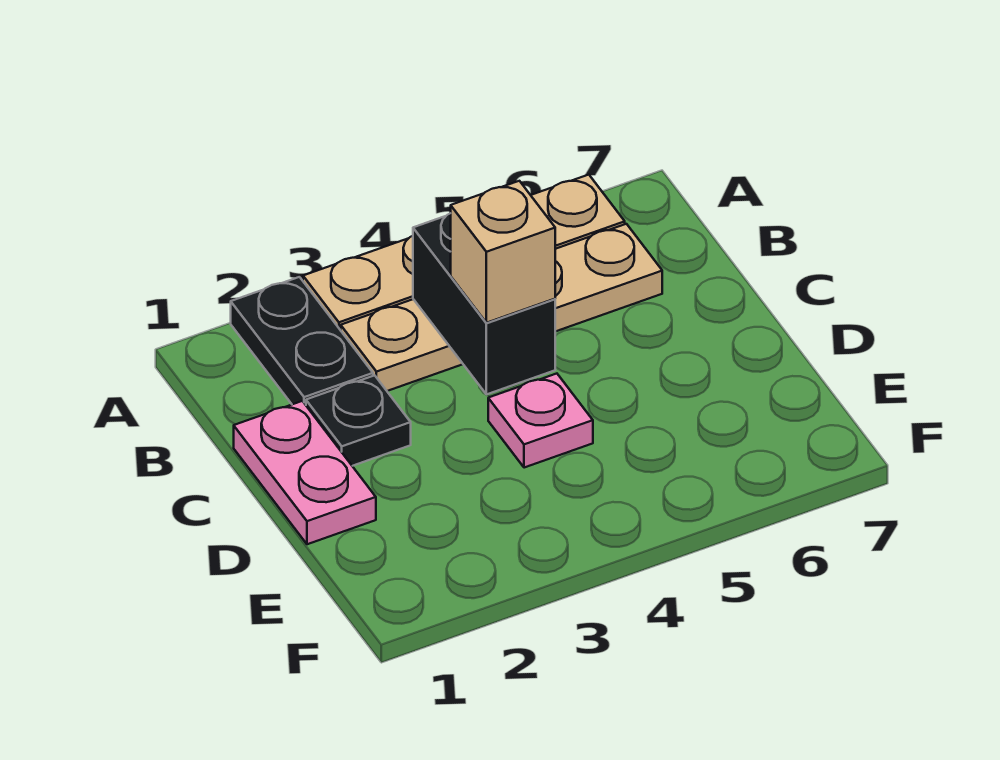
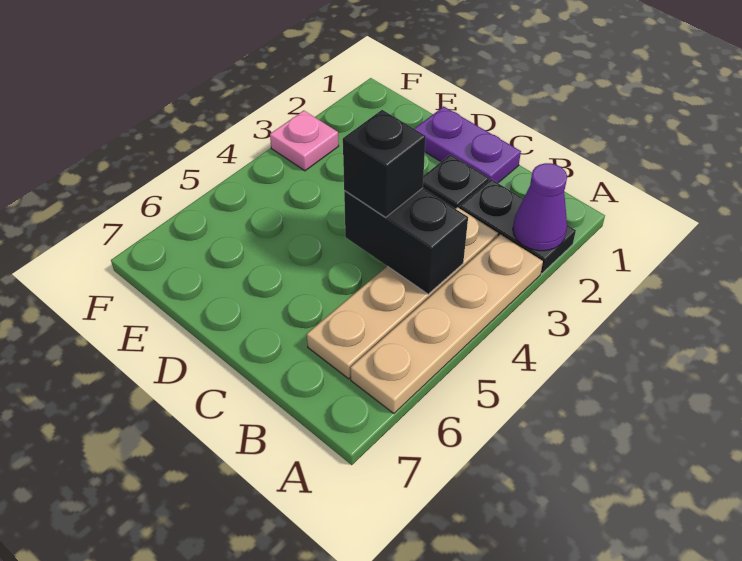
none -> purple 1x1 cone [513,163,567,251]
pink 1x2 plate [234,401,376,544] -> purple 1x2 plate [414,106,521,183]
tan 1x1 brick [451,181,555,323] -> black 1x1 brick [343,110,426,217]
pink 1x1 plate [488,374,593,468] -> pink 1x1 plate moved to [270,111,339,171]

